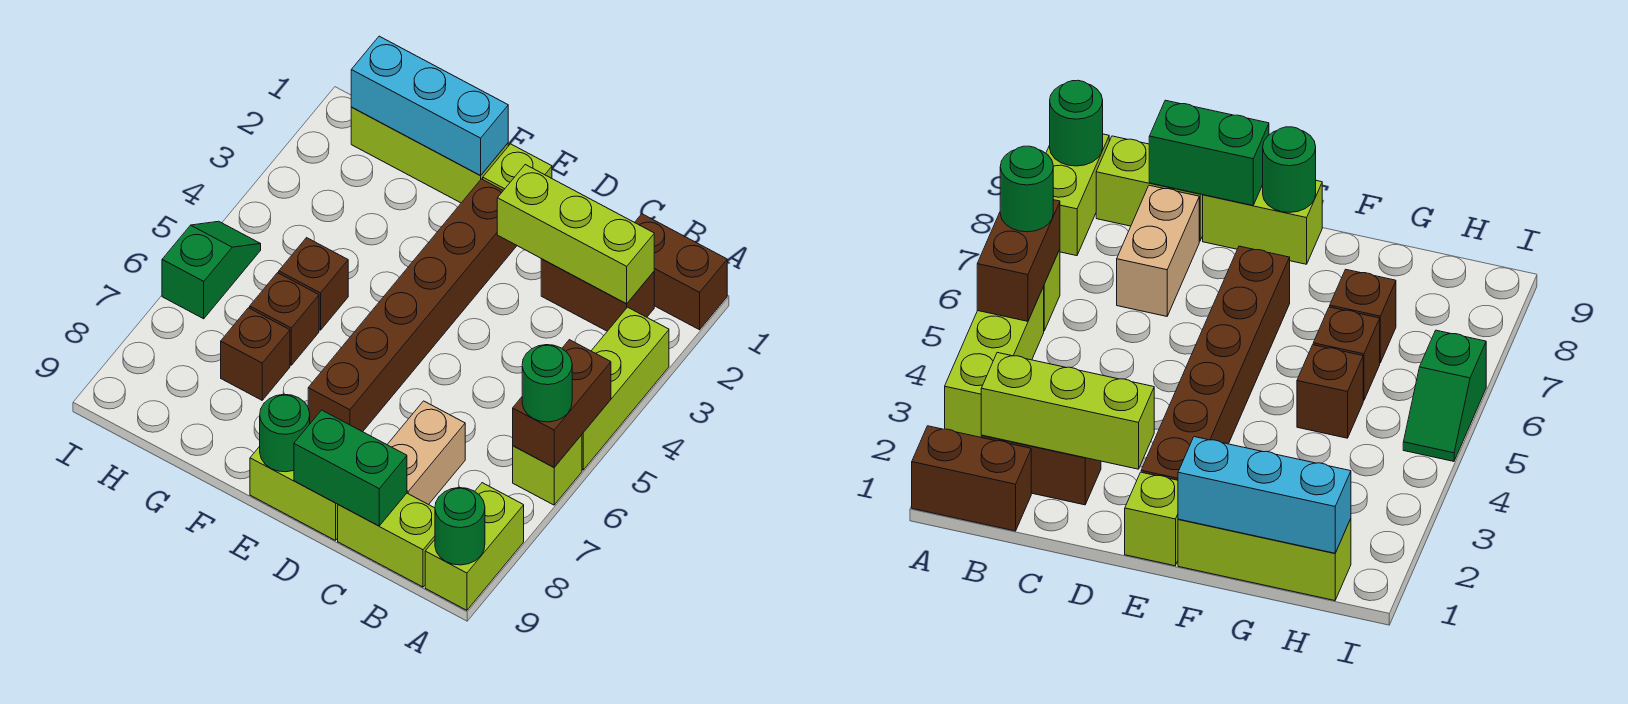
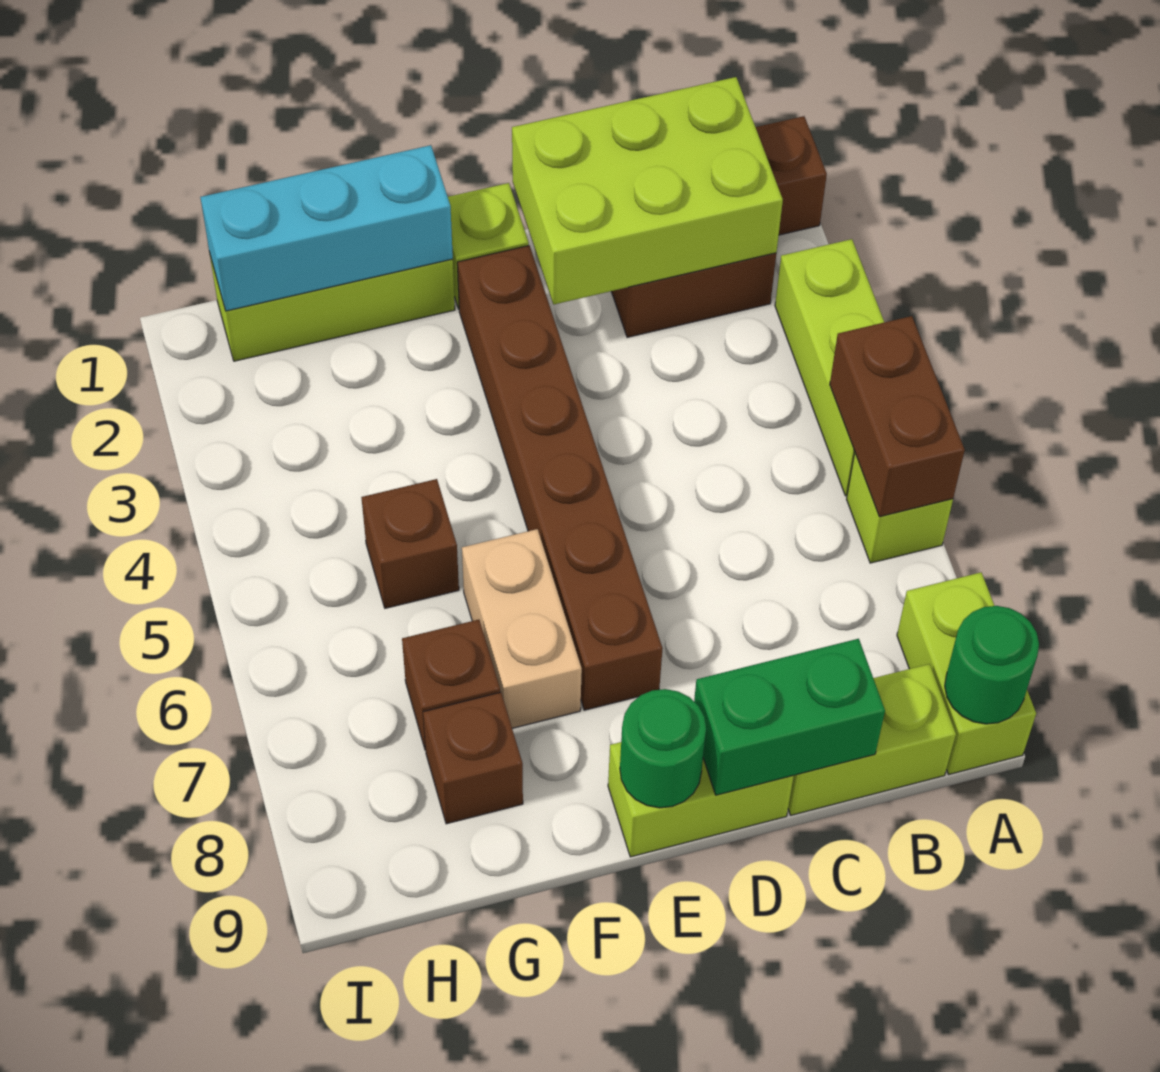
green 1x1 round brick [522,345,572,422] -> none
lime 1x3 brick [497,165,654,304] -> lime 2x3 brick [512,77,783,304]
tan 1x2 brick [387,401,465,505] -> tan 1x2 brick moved to [462,529,582,728]
brown 1x1 brick [250,273,319,365] -> brown 1x1 brick moved to [423,692,523,824]
green 1x2 slope [162,221,261,319] -> none

